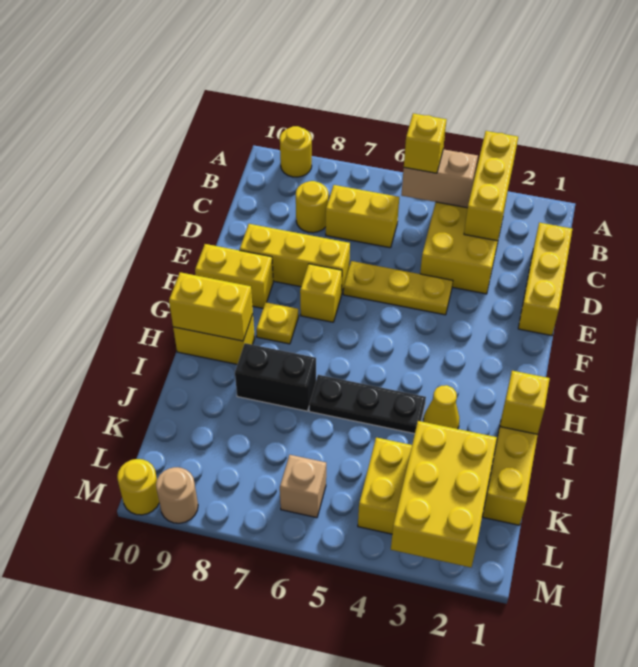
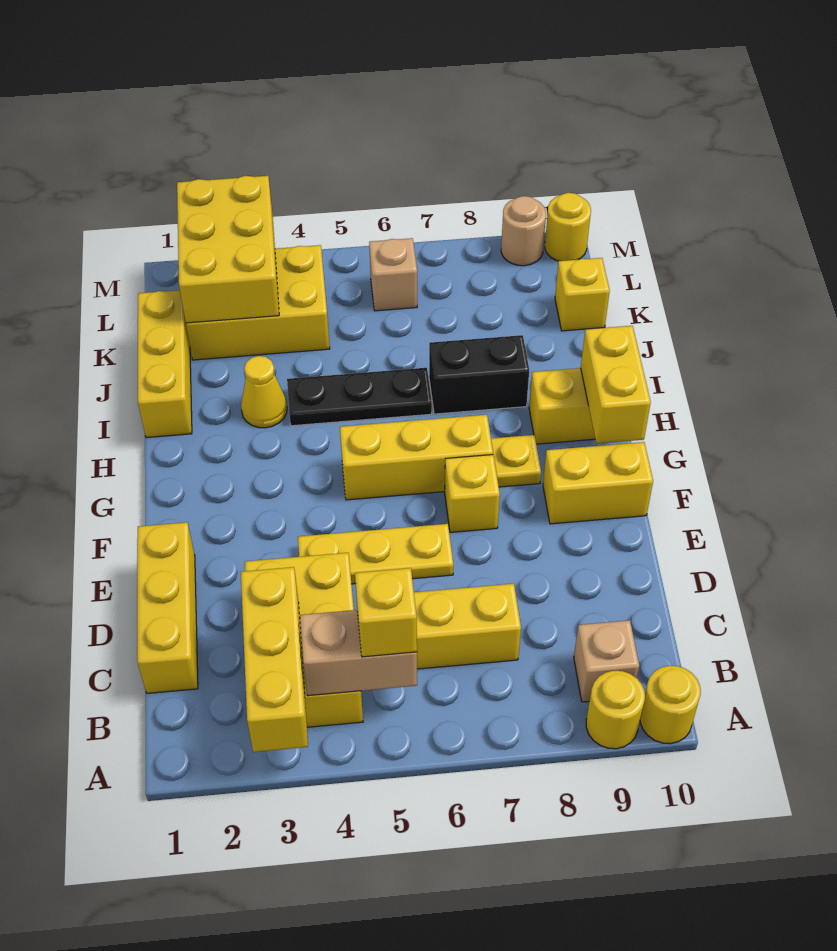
none -> tan 1x1 brick [574,620,639,702]
yellow 1x1 round brick [296,181,328,233] -> yellow 1x1 round brick moved to [640,666,701,744]
yellow 1x3 brick [240,224,350,294] -> yellow 1x3 brick moved to [340,415,493,500]
yellow 1x2 brick [169,272,253,341] -> yellow 1x2 brick turned to [581,326,651,444]
yellow 1x1 brick [500,371,550,434] -> yellow 1x1 brick moved to [555,258,610,331]

